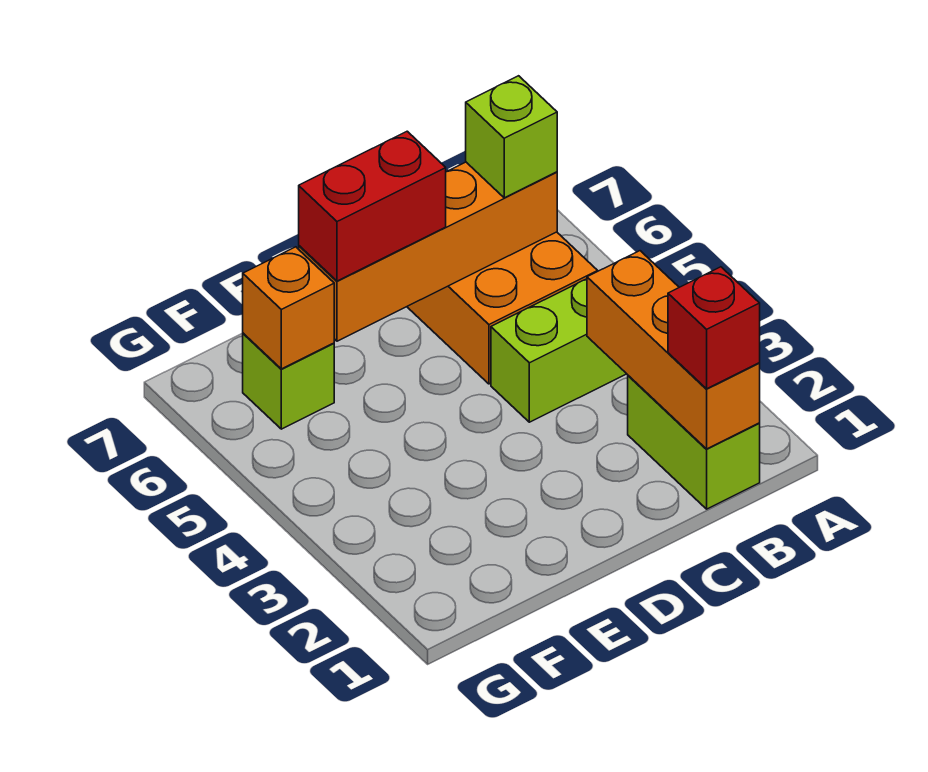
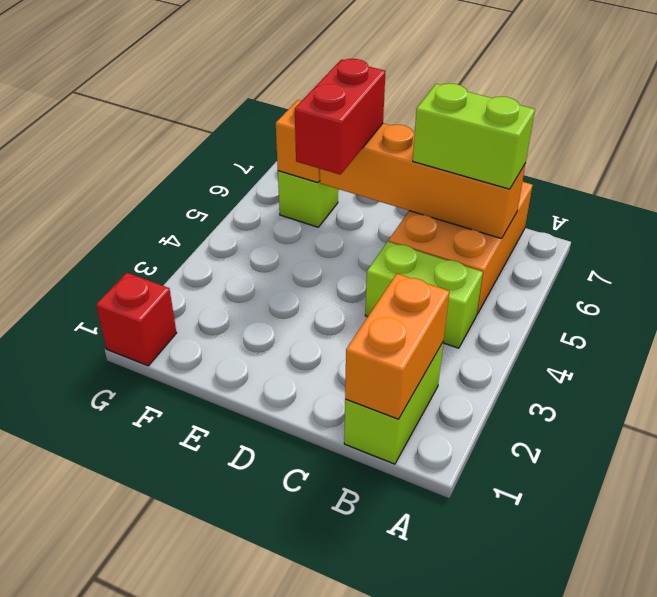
orange 1x3 brick [587,251,760,449] -> orange 1x2 brick [345,274,449,419]
red 1x1 brick [668,267,760,389] -> red 1x1 brick moved to [96,273,176,366]
lime 1x1 brick [466,76,557,198] -> lime 1x2 brick [413,83,535,189]
red 1x2 brick [299,131,446,281] -> red 1x2 brick turned to [295,59,385,175]

